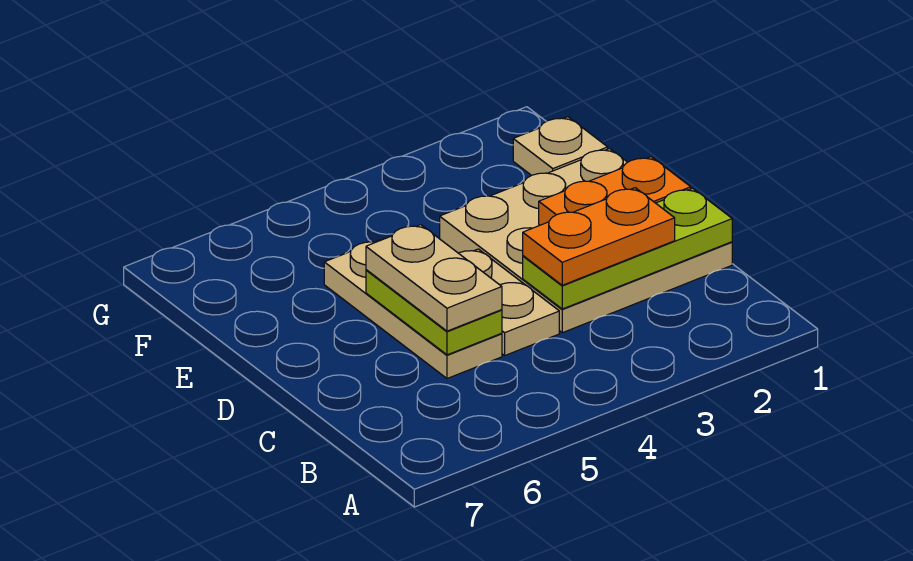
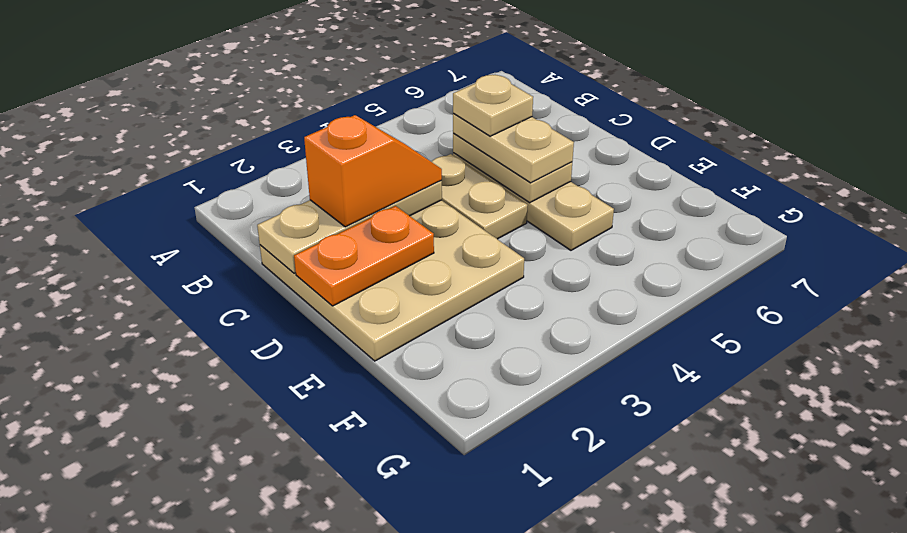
lime 1x3 plate [523,188,732,309] -> tan 1x3 plate [257,181,442,273]
orange 1x2 plate [523,188,675,285] -> orange 1x2 slope [304,115,442,227]
lime 1x2 plate [366,270,502,355] -> tan 1x2 plate [453,133,572,203]
tan 1x1 plate [513,117,608,175] -> tan 1x1 plate moved to [453,75,533,136]

